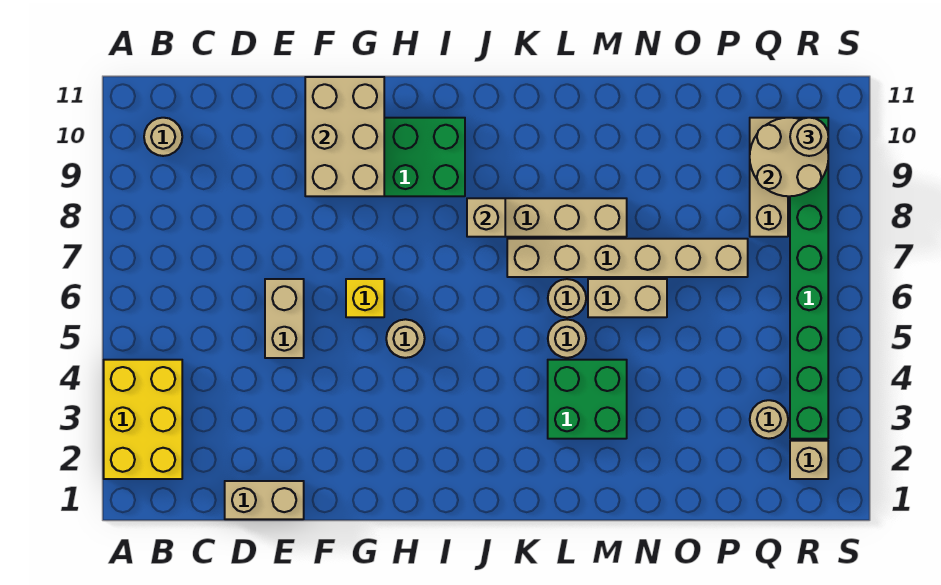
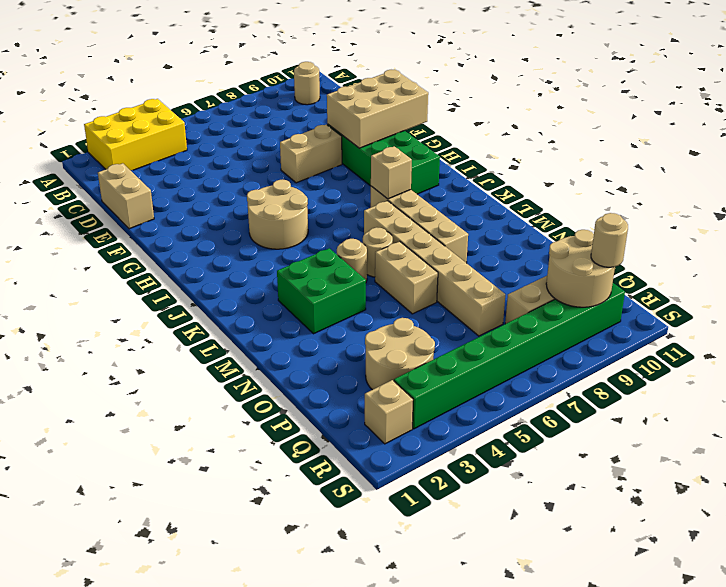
tan 1x2 brick [265,279,304,358] -> tan 1x2 brick moved to [280,125,342,183]
yellow 1x1 brick [346,279,384,317] -> none
tan 1x1 round brick [386,319,425,358] -> tan 2x2 round brick [247,180,308,249]
tan 1x1 round brick [750,400,788,439] -> tan 2x2 round brick [365,318,435,390]

